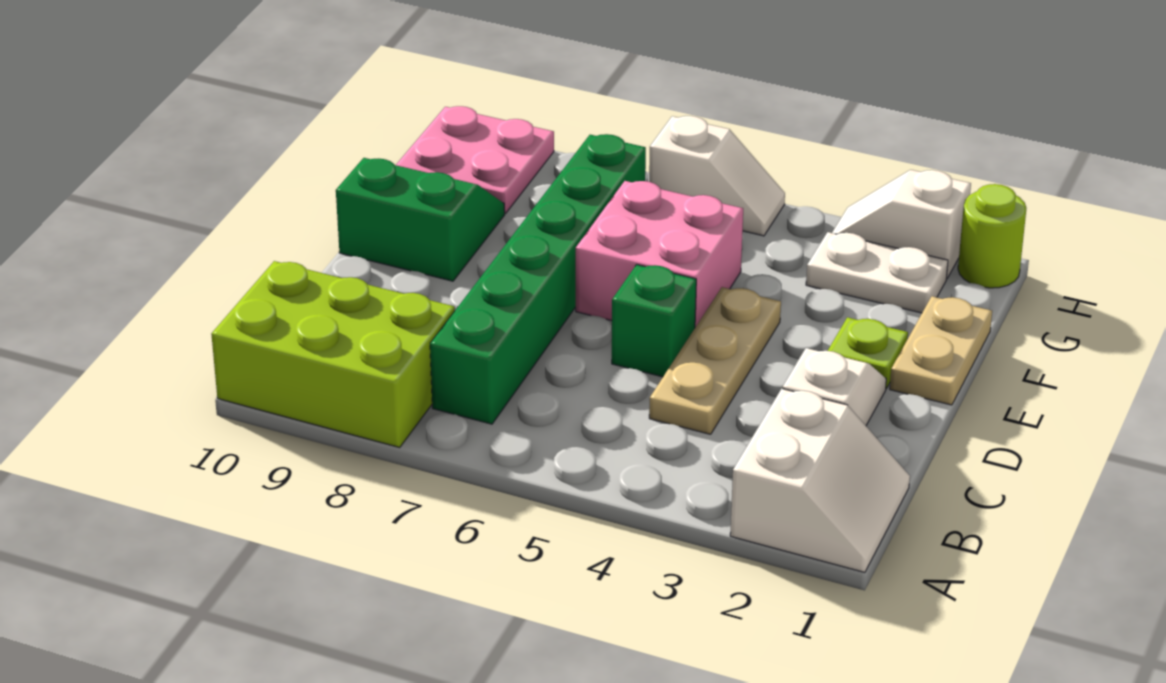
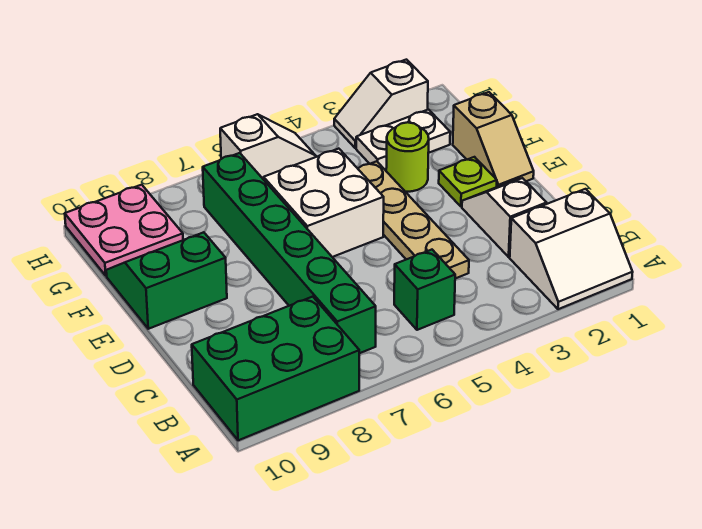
white 2x2 slope [730,389,910,572] -> white 2x2 slope turned to [510,189,633,309]
lime 2x3 brick [211,261,455,447] -> green 2x3 brick [192,297,359,440]
tan 1x3 plate [649,287,781,434] -> tan 1x4 plate [358,161,469,279]
green 1x1 brick [612,265,696,377] -> green 1x1 brick moved to [394,250,455,330]
tan 1x2 plate [890,296,992,405] -> tan 1x2 slope [453,92,534,187]
pink 2x2 brick [576,181,743,327] -> white 2x2 brick [264,149,384,257]
lime 1x1 round brick [958,184,1026,288] -> lime 1x1 round brick moved to [386,122,429,192]

